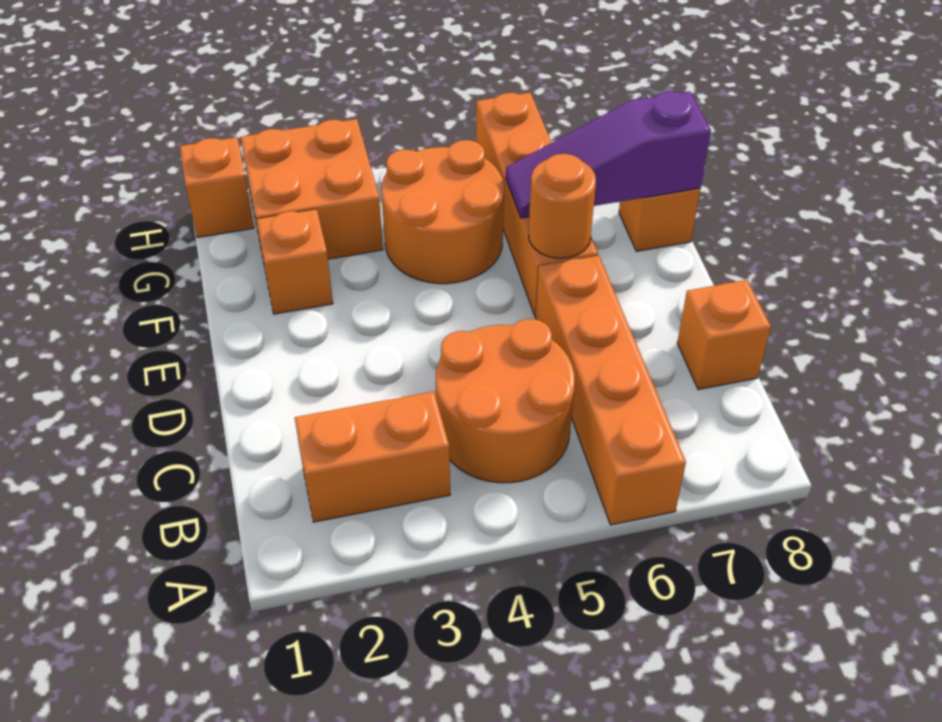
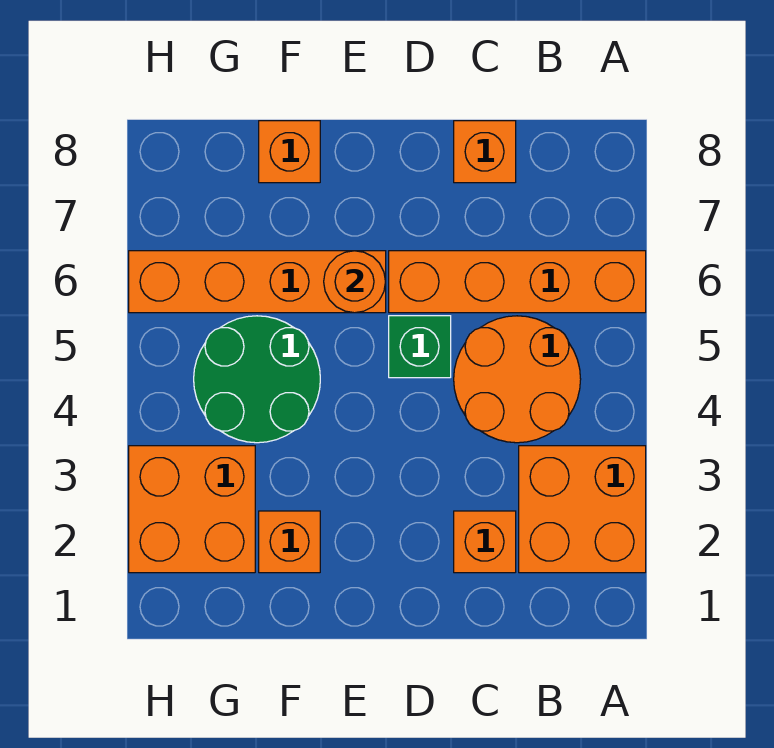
orange 1x2 brick [295,391,450,522] -> orange 2x2 brick [519,446,646,573]
none -> green 1x1 brick [389,316,451,378]
orange 2x2 round brick [381,140,504,284] -> green 2x2 round brick [194,316,320,443]
purple 1x3 slope [506,91,711,218] -> none
orange 1x1 brick [180,137,254,238] -> orange 1x1 brick moved to [454,511,516,573]

